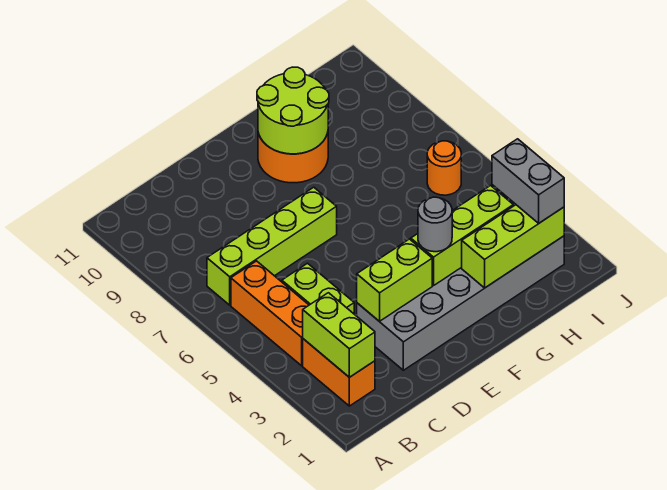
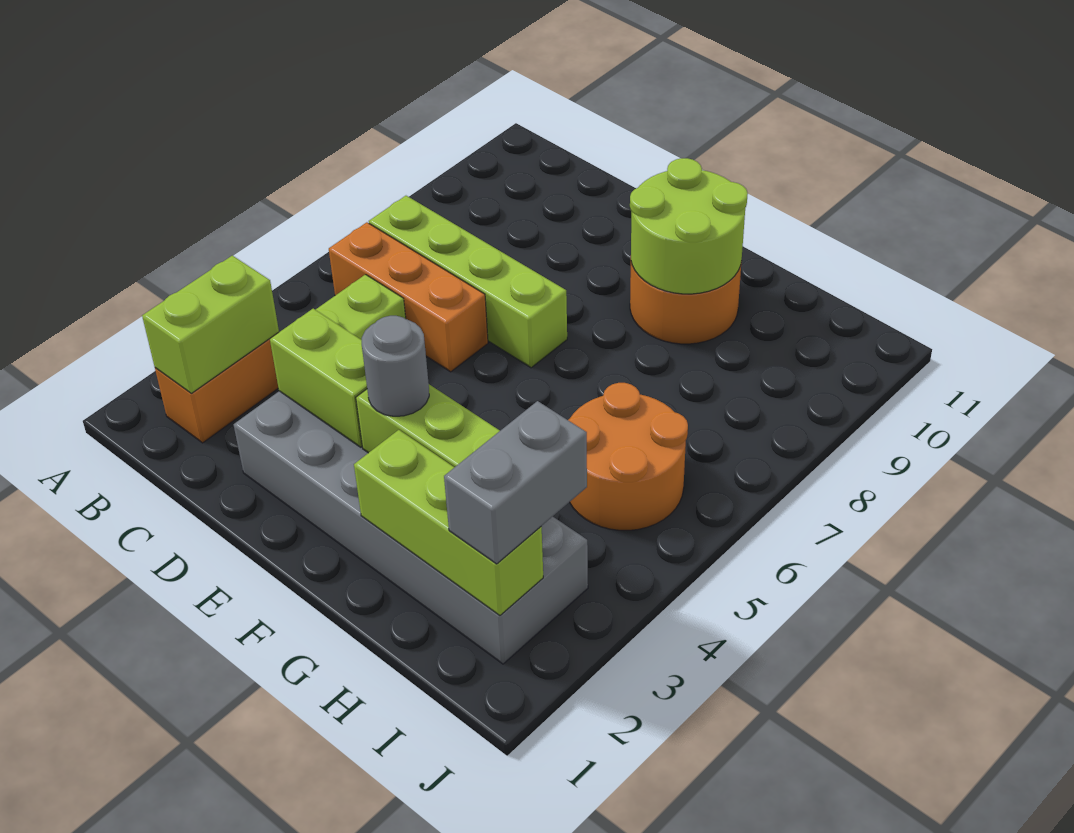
orange 1x3 brick [231,261,309,366] -> orange 1x3 brick turned to [329,222,488,372]
orange 1x1 round brick [427,141,461,195] -> orange 2x2 round brick [568,383,688,530]

